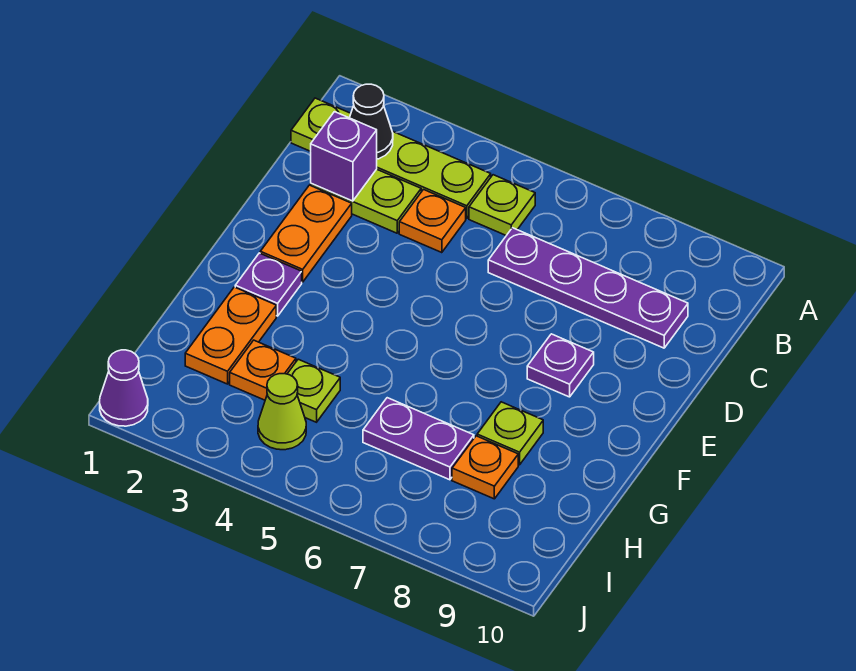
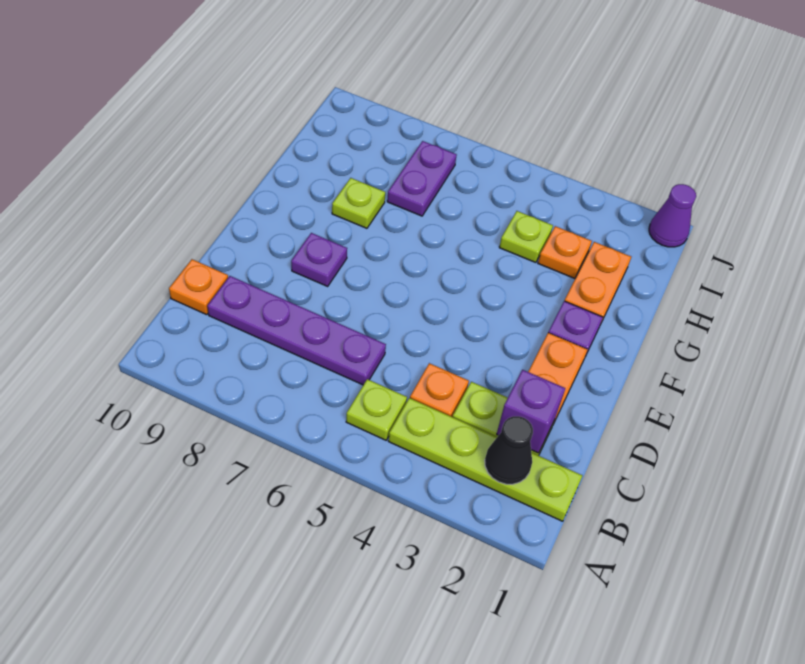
purple 1x2 plate [363,398,474,480] -> purple 1x2 plate turned to [387,141,457,216]
orange 1x1 plate [452,436,518,499] -> orange 1x1 plate moved to [169,259,228,315]
lime 1x1 cone [258,374,306,450] -> none

